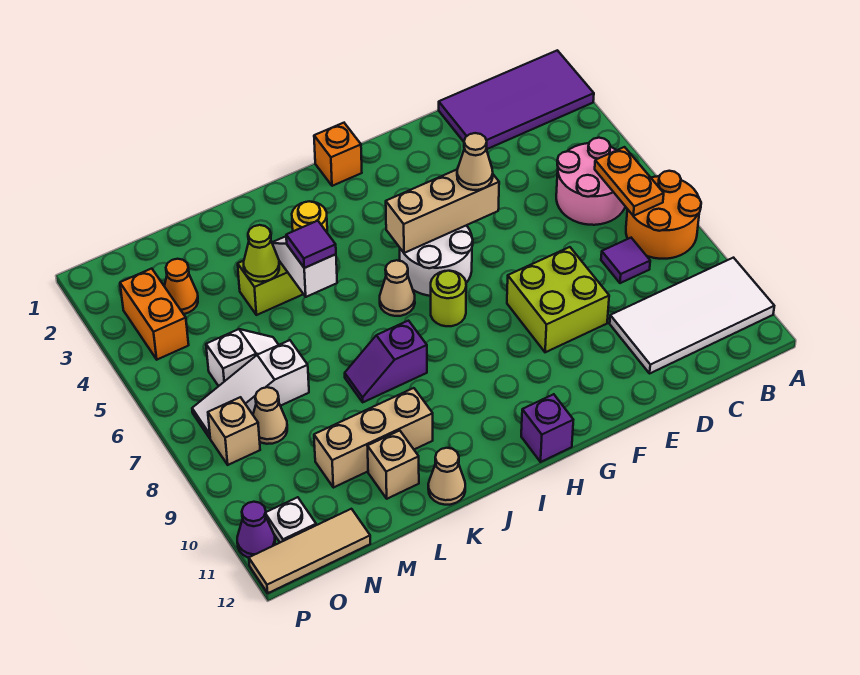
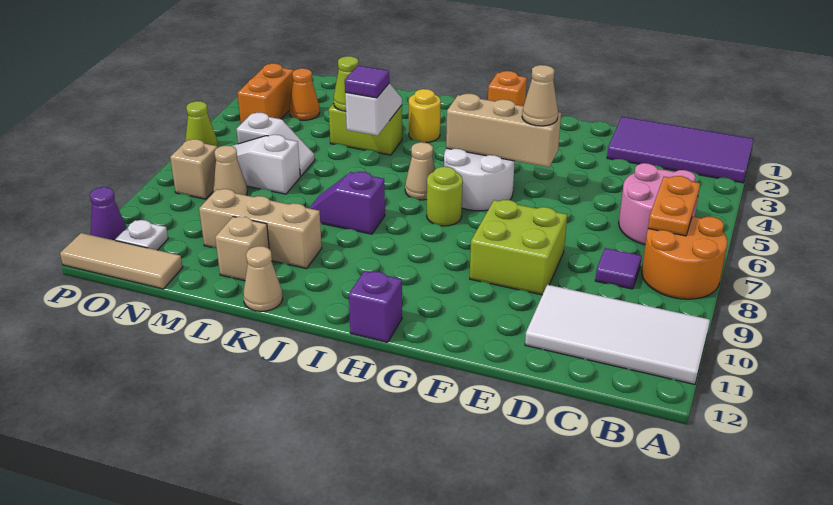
none -> lime 1x1 cone [185,101,218,146]

